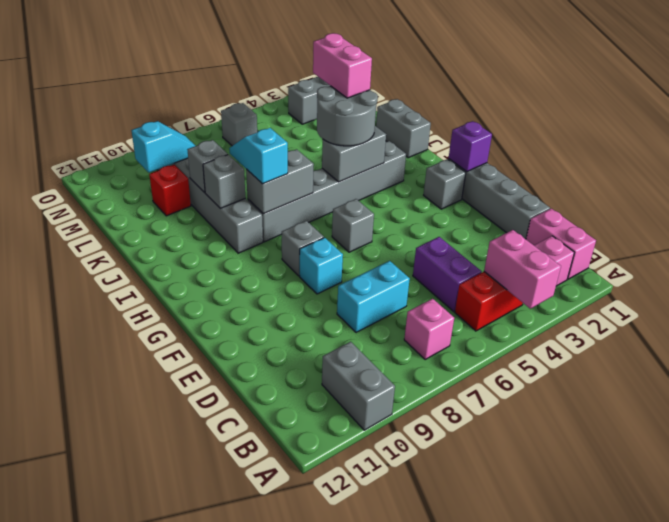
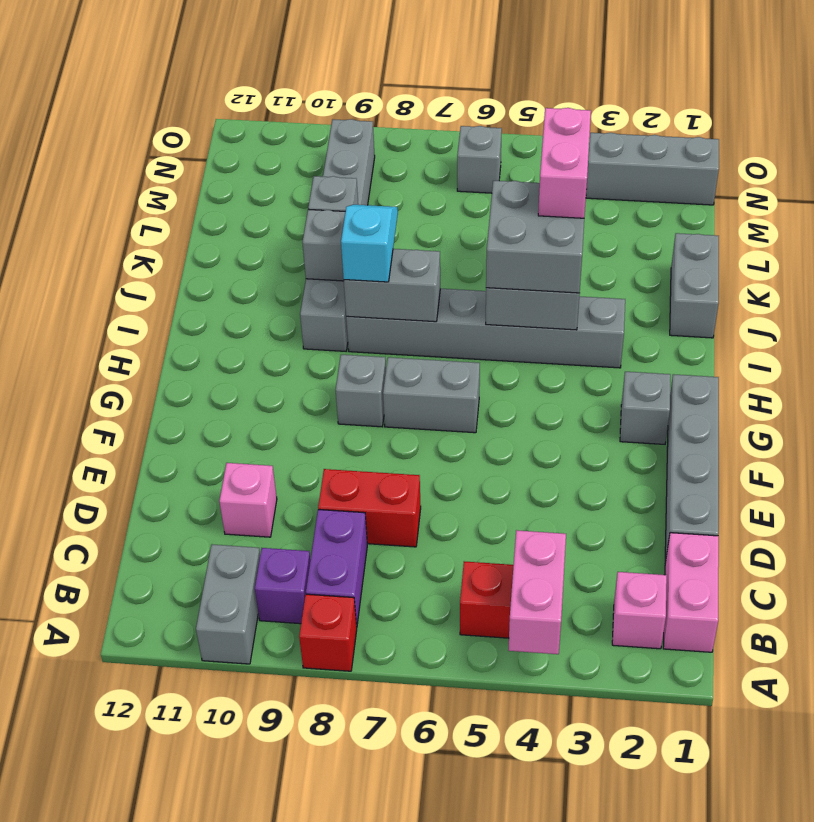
pink 1x1 brick [404,299,454,359] -> pink 1x1 brick moved to [219,463,277,537]
purple 1x2 brick [413,237,482,311] -> purple 1x2 brick moved to [306,510,367,627]
cyan 1x2 brick [337,261,410,332] -> red 1x2 brick [318,469,421,547]
cyan 1x1 brick [300,238,343,294] -> none
purple 1x1 brick [449,121,492,172] -> purple 1x1 brick moved to [255,548,310,624]
grey 1x1 brick [332,199,374,252] -> grey 1x2 brick [383,357,480,433]
grey 2x2 round brick [317,86,378,146] -> grey 2x2 brick [486,181,584,293]
red 1x1 brick [149,165,191,216] -> red 1x1 brick moved to [299,594,357,671]
cyan 1x2 slope [131,121,195,172] -> none

